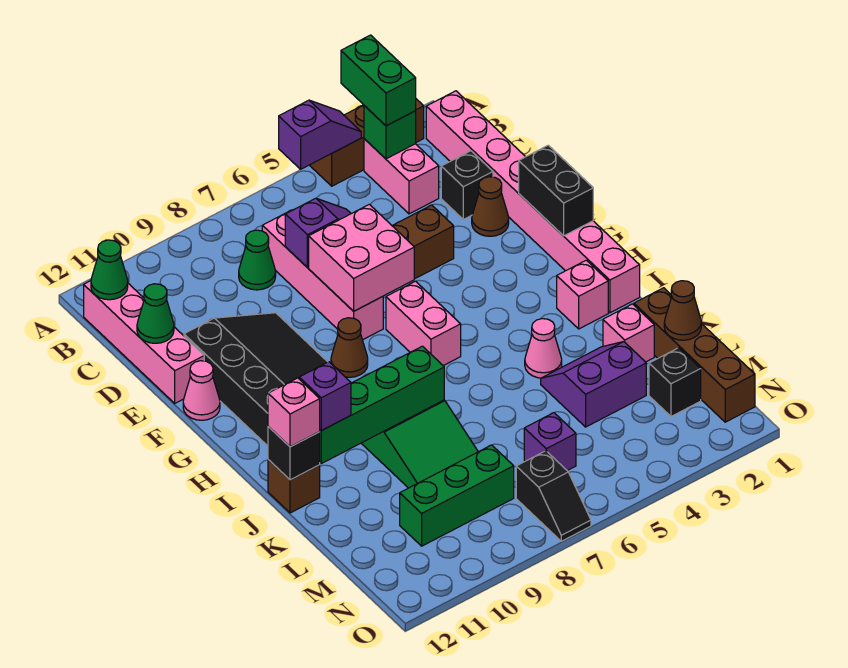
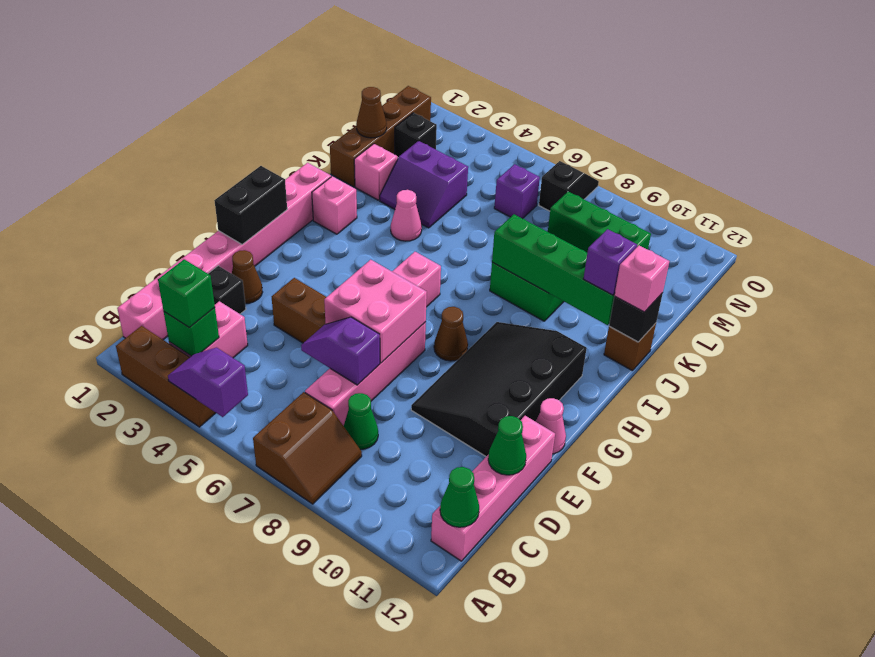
green 1x2 brick [341,35,416,126] -> green 1x1 brick [158,259,215,328]
none -> brown 2x2 slope [253,392,362,504]

